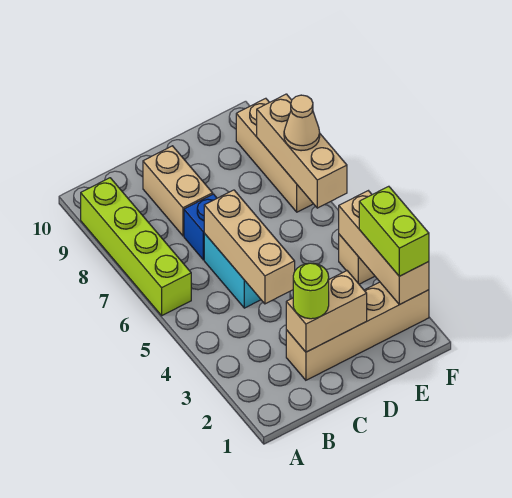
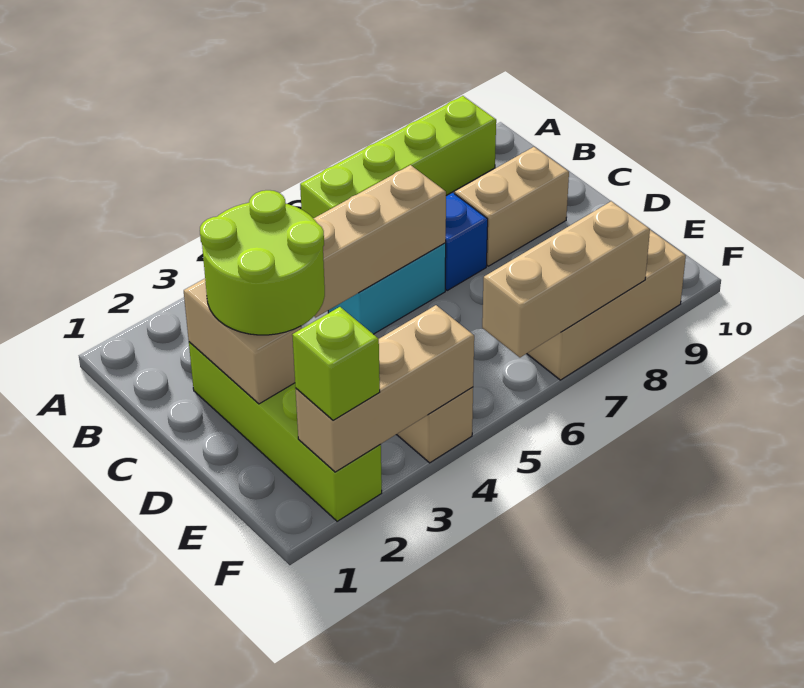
tan 1x4 brick [286,282,429,380] -> lime 1x4 brick [189,342,382,521]
lime 1x1 round brick [293,263,329,319] -> lime 2x2 round brick [200,190,325,335]
lime 1x2 brick [359,186,429,276] -> lime 1x1 brick [292,307,380,420]
tan 1x1 cone [284,95,320,151] -> none

